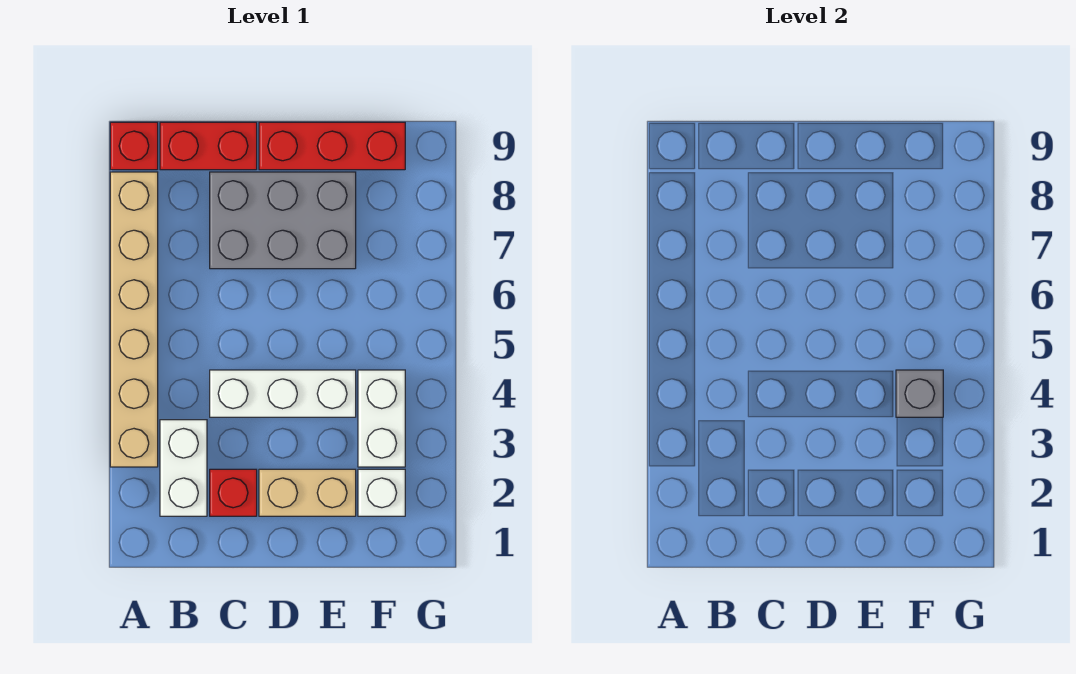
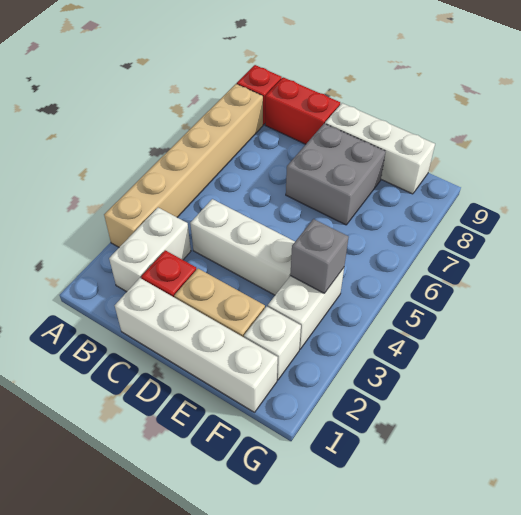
none -> white 1x4 brick [115,278,278,412]
grey 2x3 brick [210,172,356,269] -> grey 2x2 brick [286,124,386,225]
red 1x3 brick [259,122,405,170] -> white 1x3 brick [325,103,435,194]

